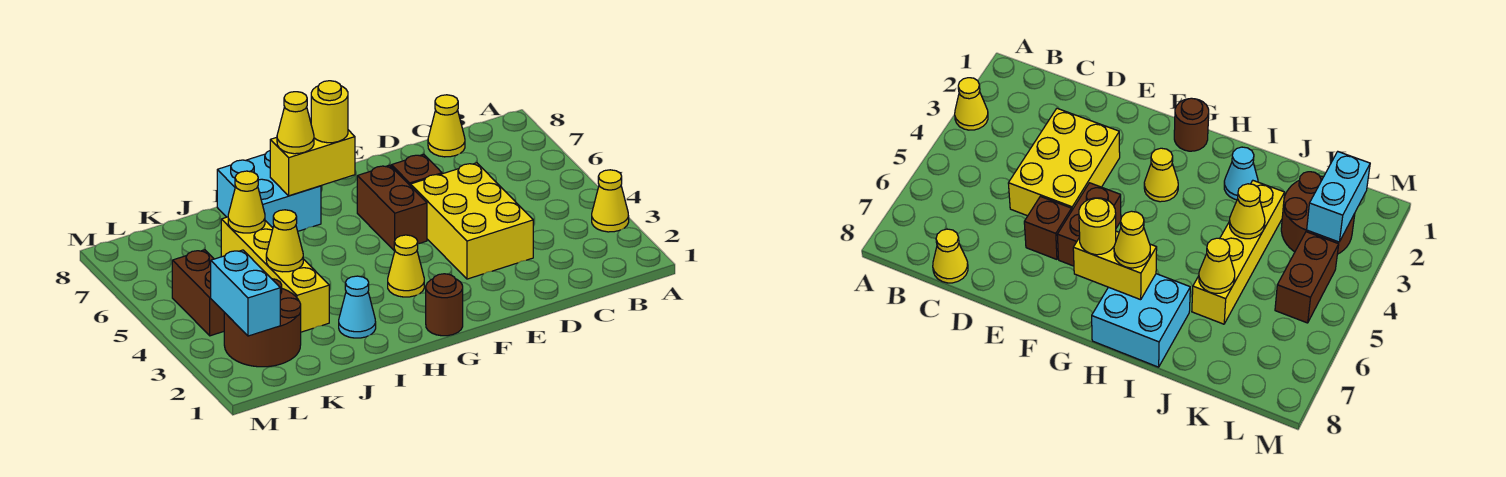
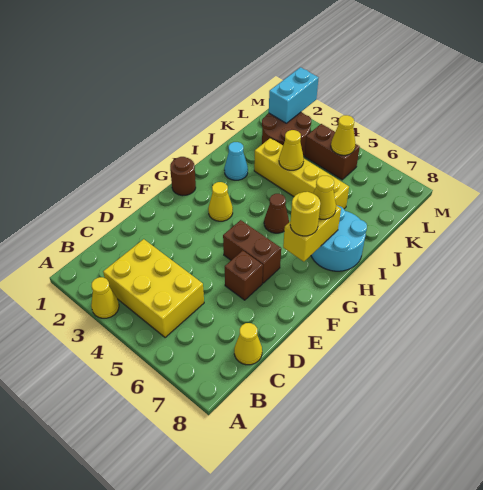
yellow 2x3 brick [411,163,533,279] -> yellow 2x3 brick moved to [103,239,204,338]
none -> brown 1x1 cone [264,194,289,233]
cyan 2x2 brick [217,151,321,231] -> cyan 2x2 round brick [311,206,367,271]
yellow 1x1 cone [228,171,265,233] -> yellow 1x1 cone moved to [331,115,355,155]
cyan 1x2 brick [211,250,280,336] -> cyan 1x2 brick turned to [269,67,318,123]

